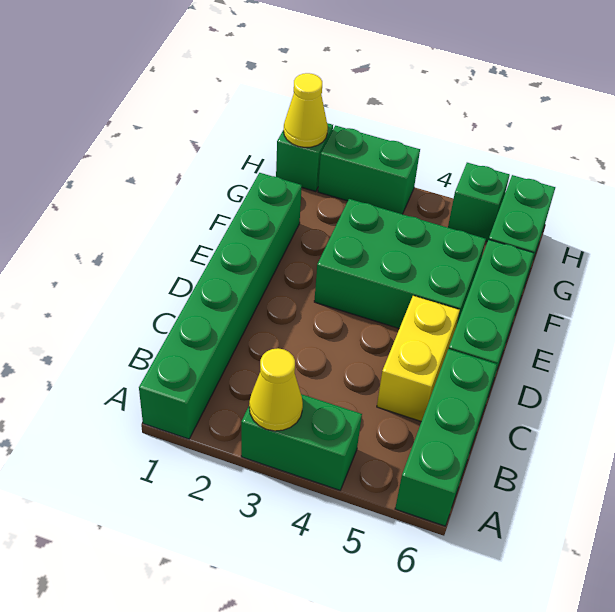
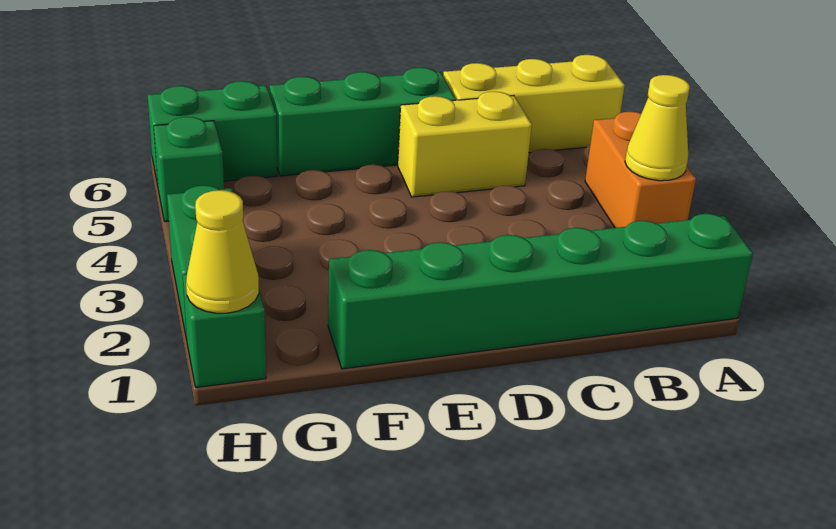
green 1x2 brick [241,394,362,490] -> orange 1x2 brick [585,112,696,228]
green 1x3 brick [395,349,497,526] -> yellow 1x3 brick [443,55,625,153]
green 2x3 brick [314,199,486,328] -> none

